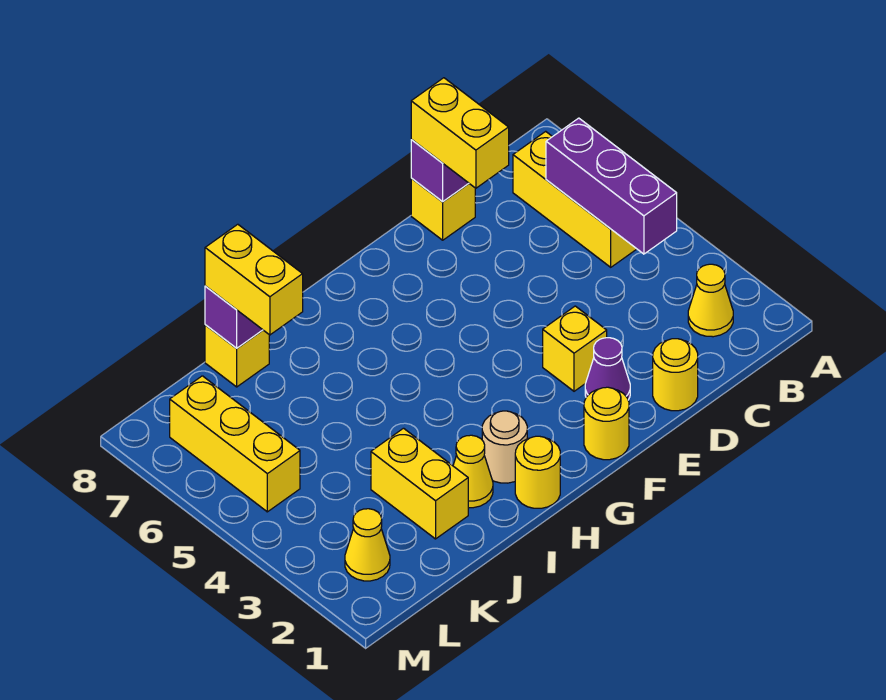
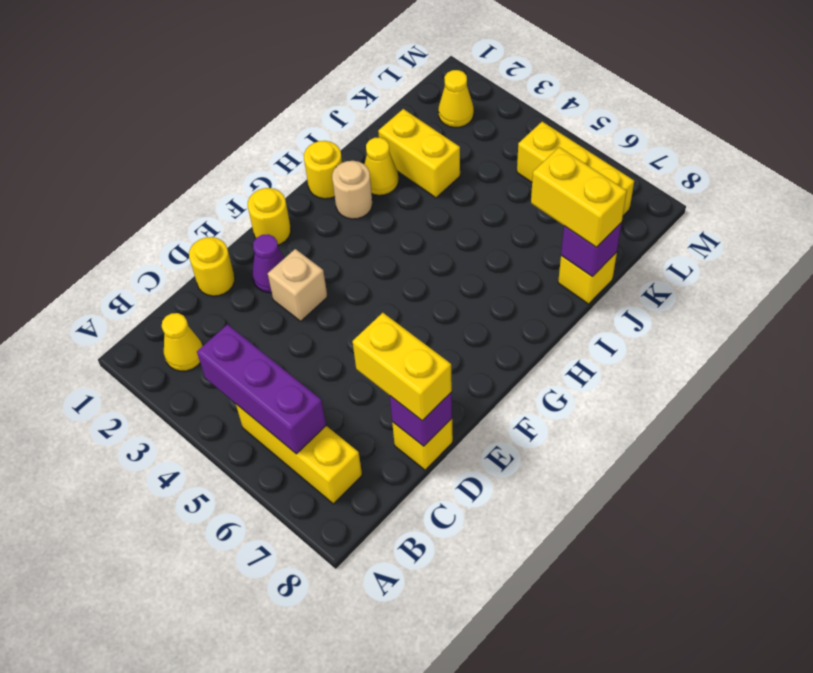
yellow 1x1 brick [543,306,607,391] -> tan 1x1 brick [268,249,327,321]

